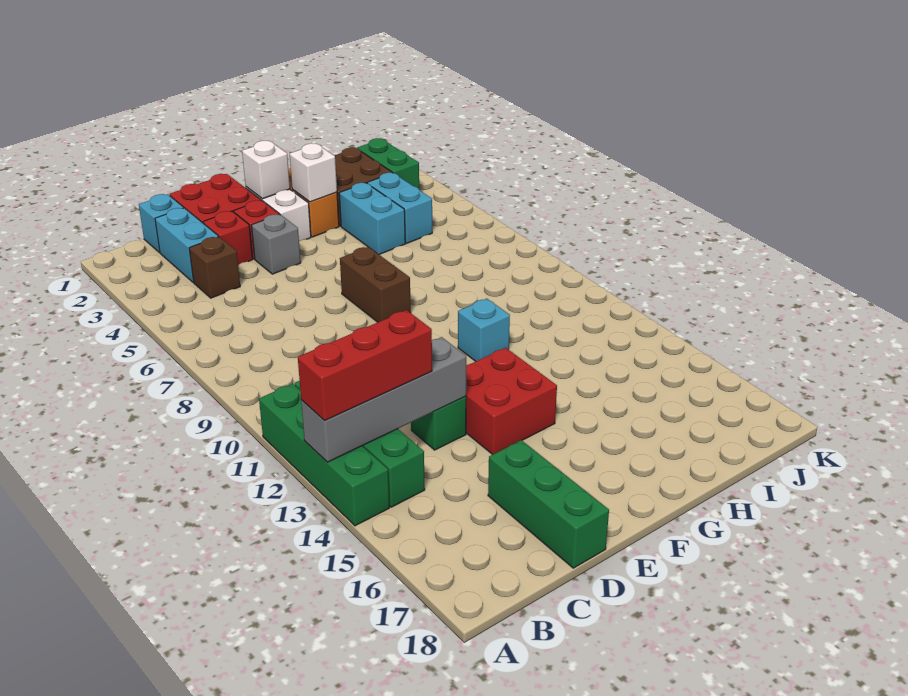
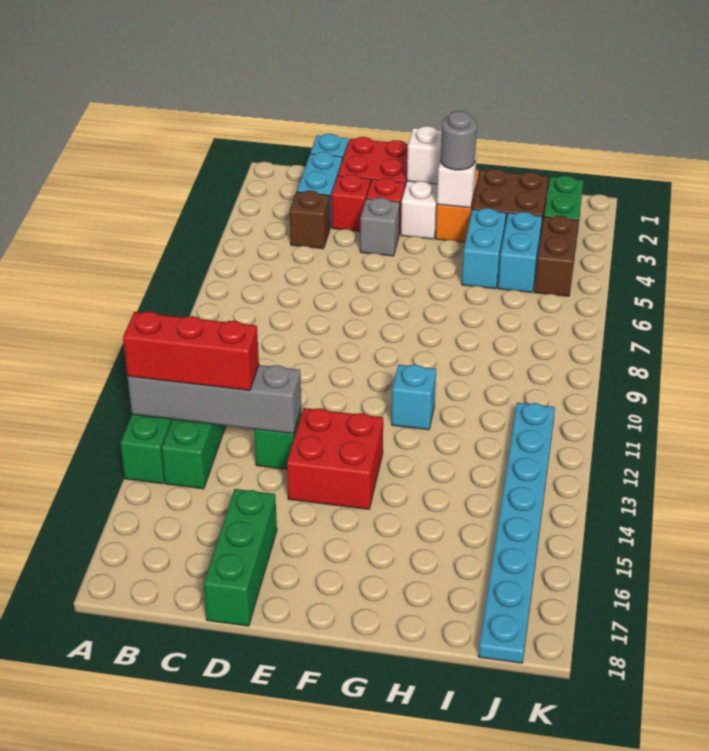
brown 1x2 brick [340,247,411,322] -> brown 1x2 brick moved to [535,215,578,296]
none -> grey 1x1 round brick [441,111,477,170]
none -> cyan 1x8 plate [478,403,555,663]

